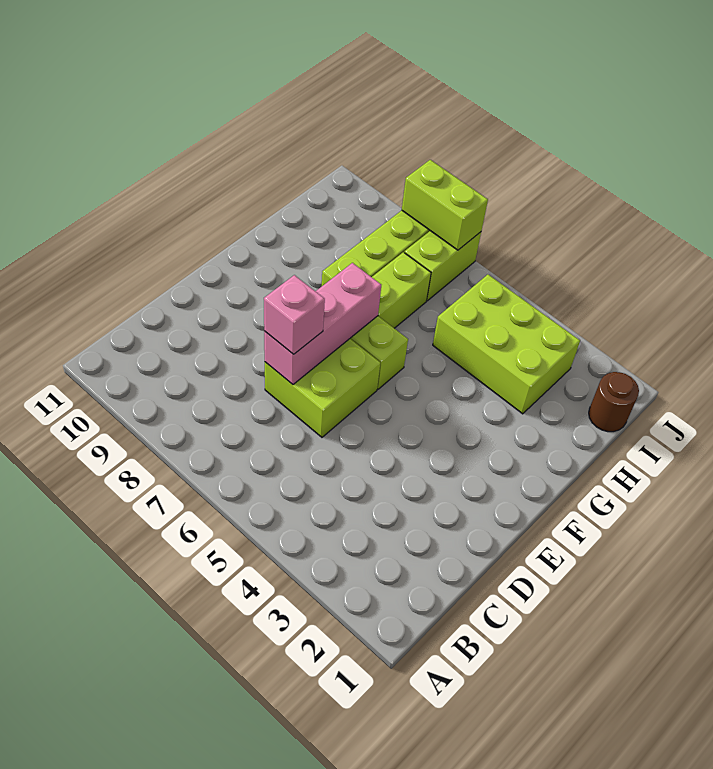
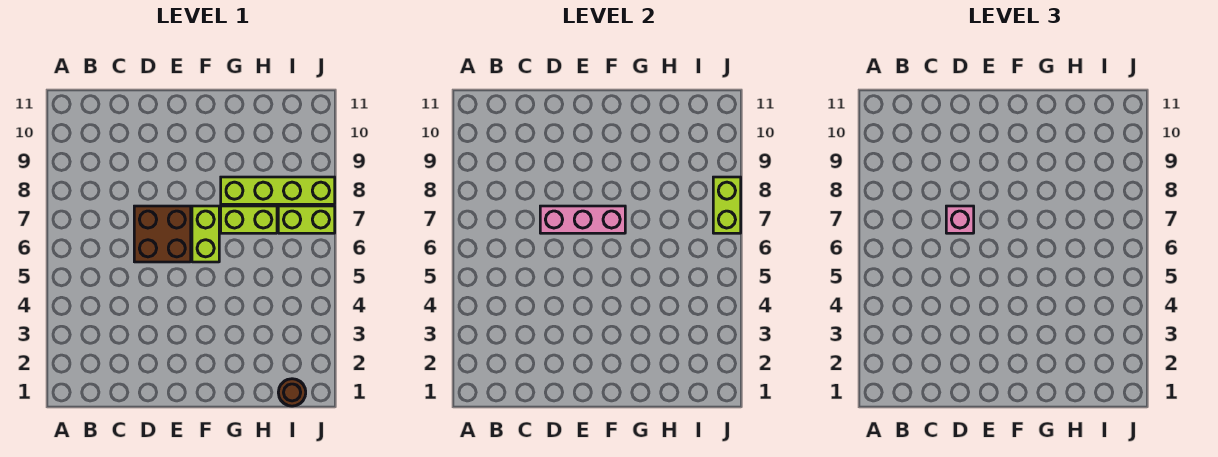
lime 2x2 brick [265,339,380,437] -> brown 2x2 brick [134,206,191,262]
lime 2x3 brick [433,275,580,414] -> none

